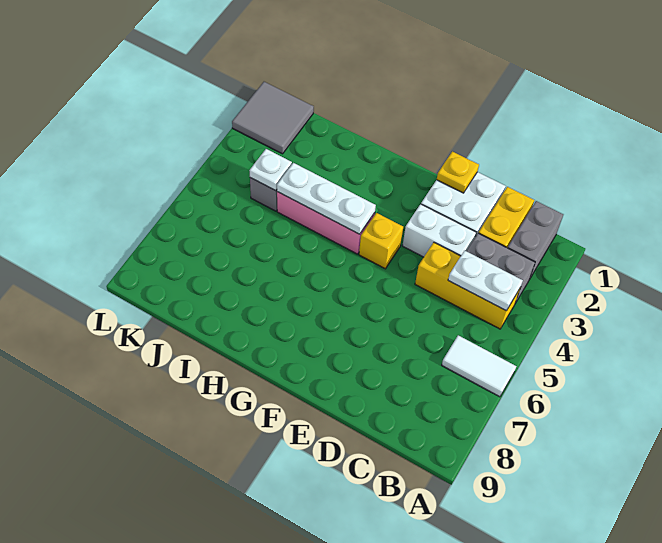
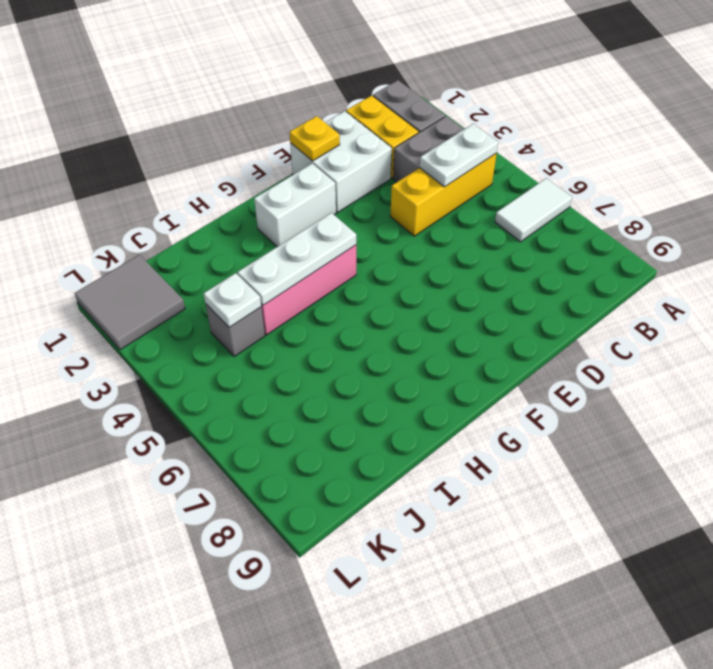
white 1x2 brick [403,204,476,257] -> white 1x2 brick moved to [254,163,336,247]
yellow 1x1 brick [359,213,403,269] -> none

